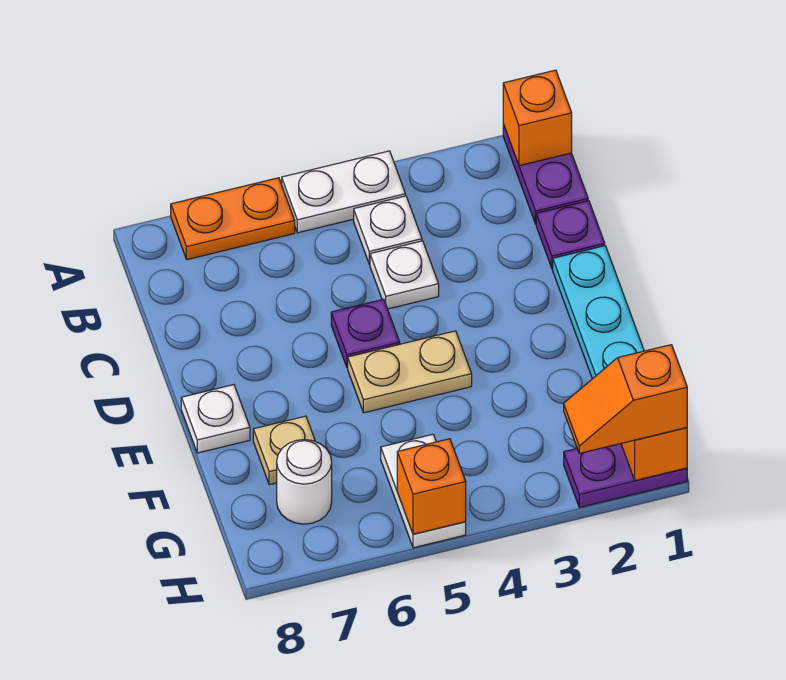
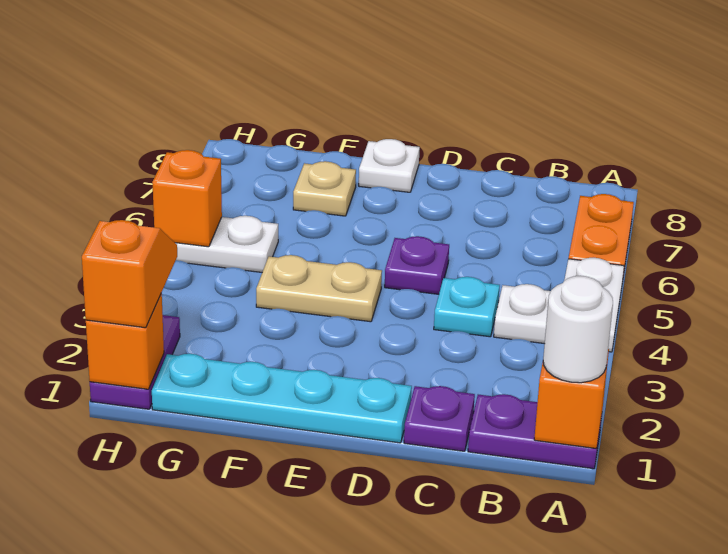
white 1x1 plate [370,241,439,309] -> cyan 1x1 plate [434,277,500,337]
tan 1x2 plate [348,331,472,413] -> tan 1x2 plate turned to [256,255,382,322]
white 1x1 round brick [277,440,332,524] -> white 1x1 round brick moved to [543,276,613,383]

